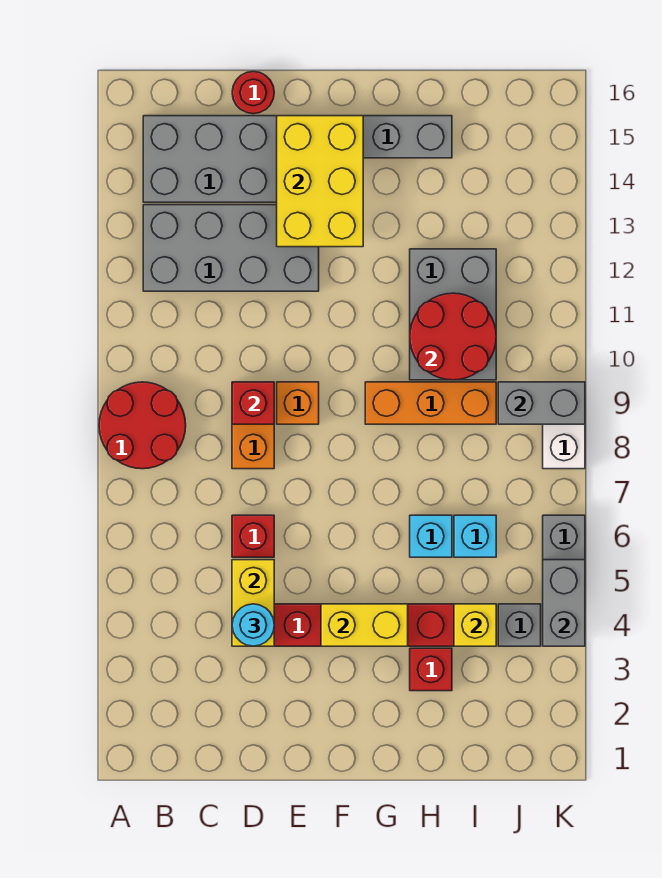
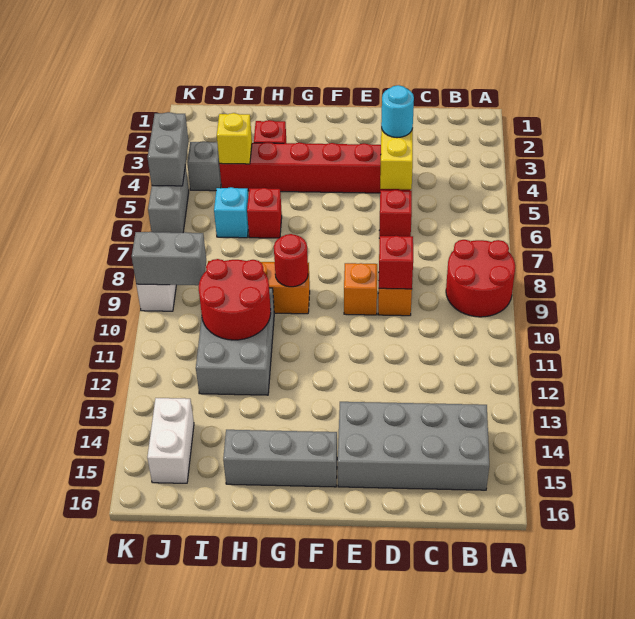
grey 2x4 brick [143,205,319,291] -> none
red 1x1 round brick [232,71,274,114] -> red 1x1 round brick moved to [274,234,308,287]
yellow 2x3 brick [277,116,363,247] -> none
yellow 1x2 brick [321,604,408,646] -> none
cyan 1x1 brick [410,515,452,557] -> red 1x1 brick [247,188,282,238]
none -> white 1x2 brick [147,398,194,483]

